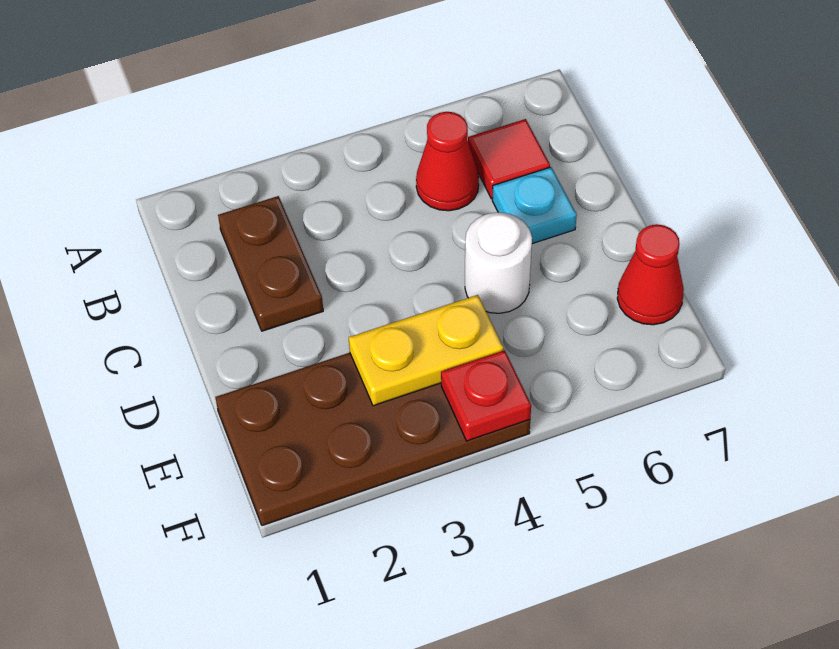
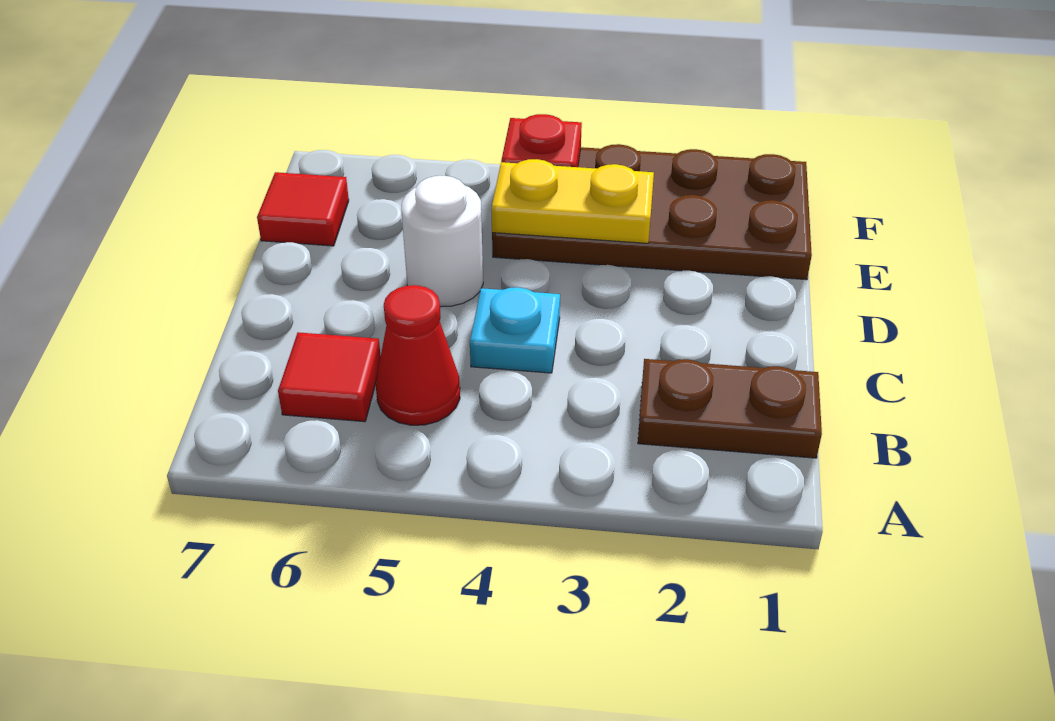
brown 1x2 plate [218,196,323,331] -> brown 1x2 plate turned to [638,359,822,458]
cyan 1x1 plate [492,167,577,244] -> cyan 1x1 plate moved to [470,287,560,373]
red 1x1 cone [617,224,684,325] -> red 1x1 tile [257,172,349,246]

